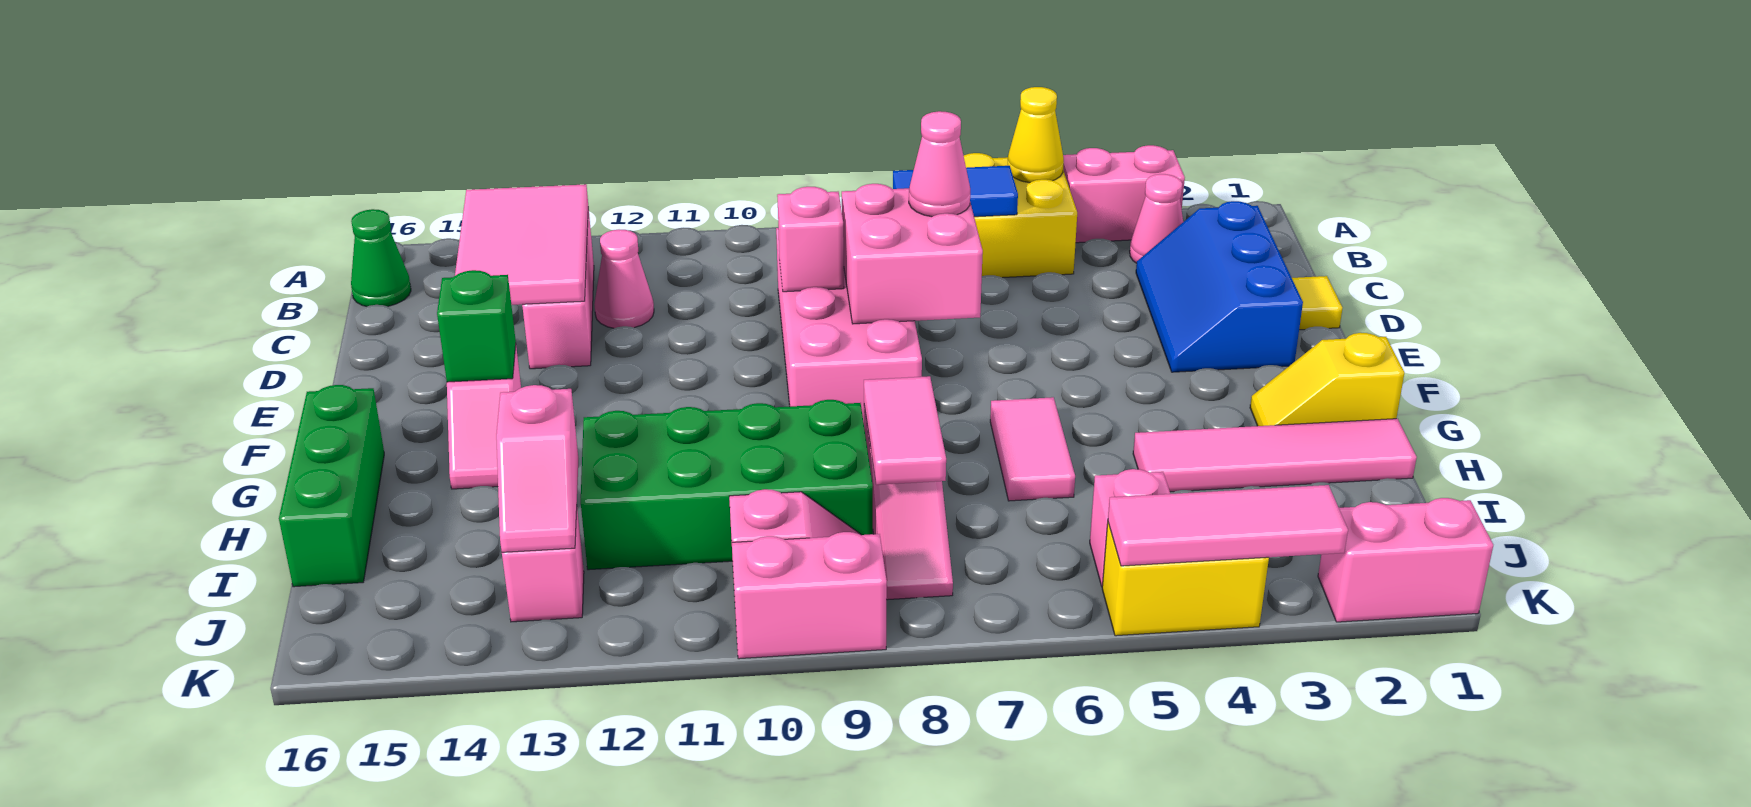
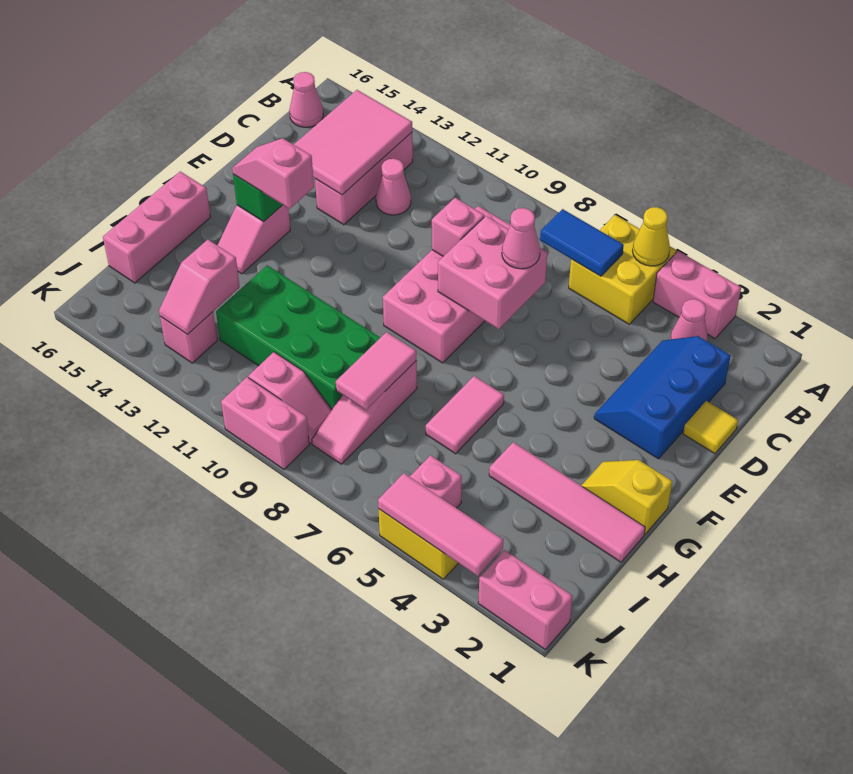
green 1x1 cone [351,209,411,307] -> pink 1x1 cone [289,72,323,127]
none -> pink 1x2 slope [232,138,314,209]
green 1x3 brick [279,385,384,587] -> pink 1x3 brick [103,171,210,283]

